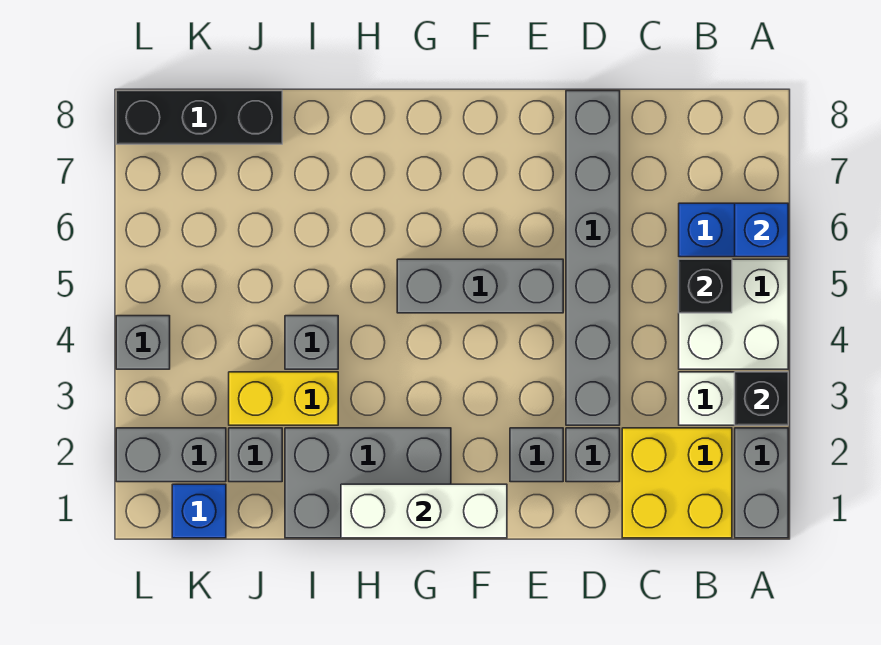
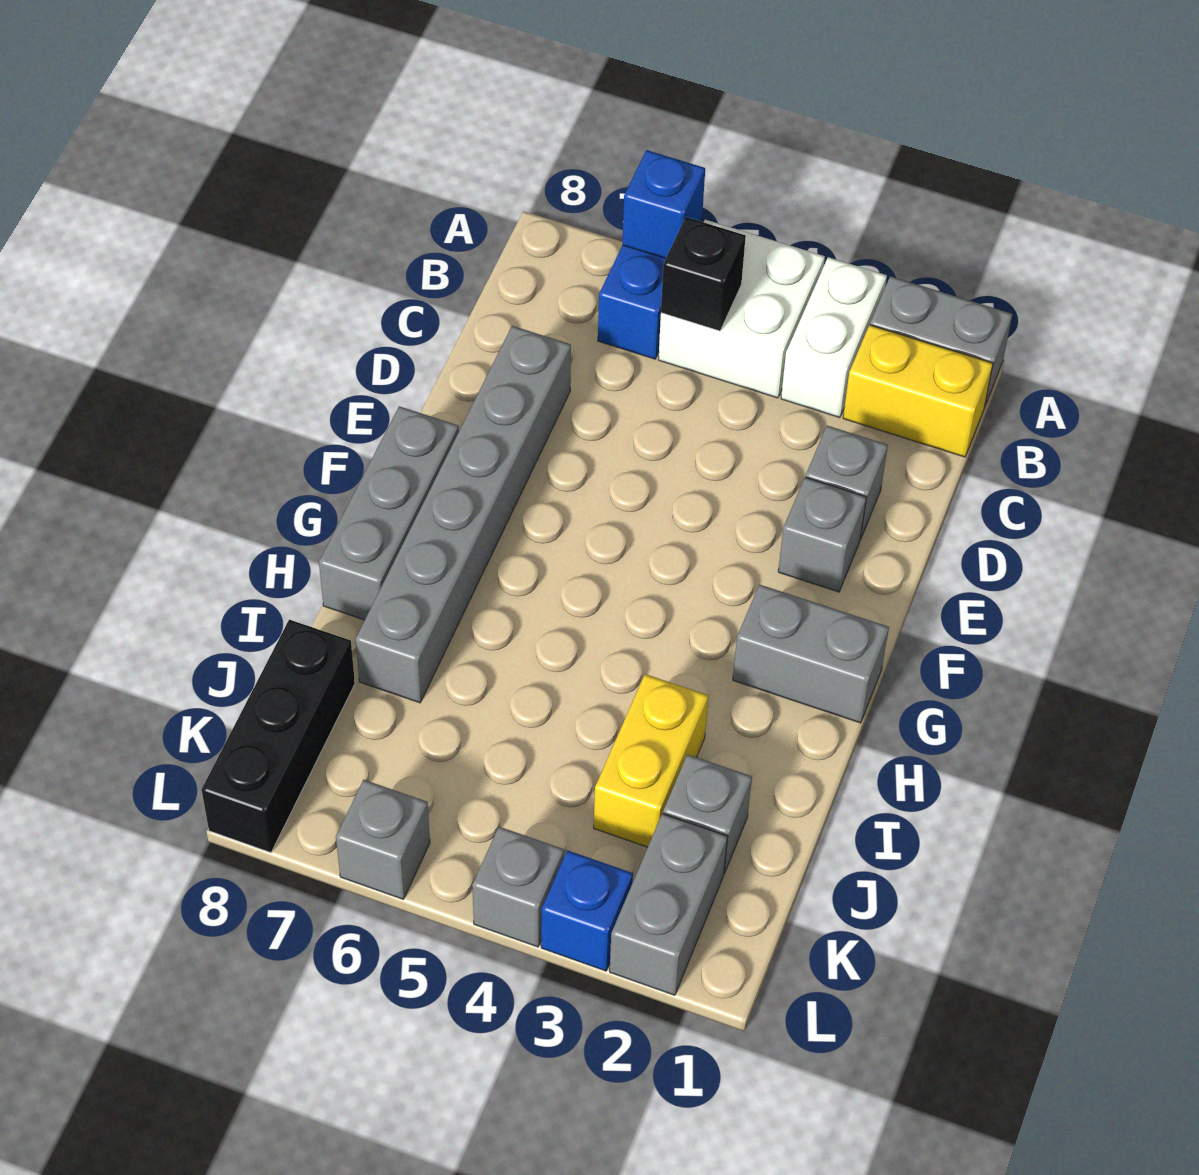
black 1x1 brick [735,372,788,425] -> none
yellow 2x2 brick [622,428,732,538] -> yellow 1x2 brick [843,325,993,457]
grey 1x6 brick [566,91,620,425] -> grey 1x6 brick turned to [356,326,571,703]
grey 1x3 brick [397,259,563,313] -> grey 1x3 brick moved to [319,406,459,620]
white 1x3 brick [341,484,507,538] -> none
grey 2x3 brick [285,428,451,538] -> grey 1x2 brick [733,585,889,723]
grey 1x1 brick [285,316,338,369] -> grey 1x1 brick moved to [336,780,430,899]
blue 1x1 brick [172,484,226,538] -> blue 1x1 brick moved to [541,850,633,971]

